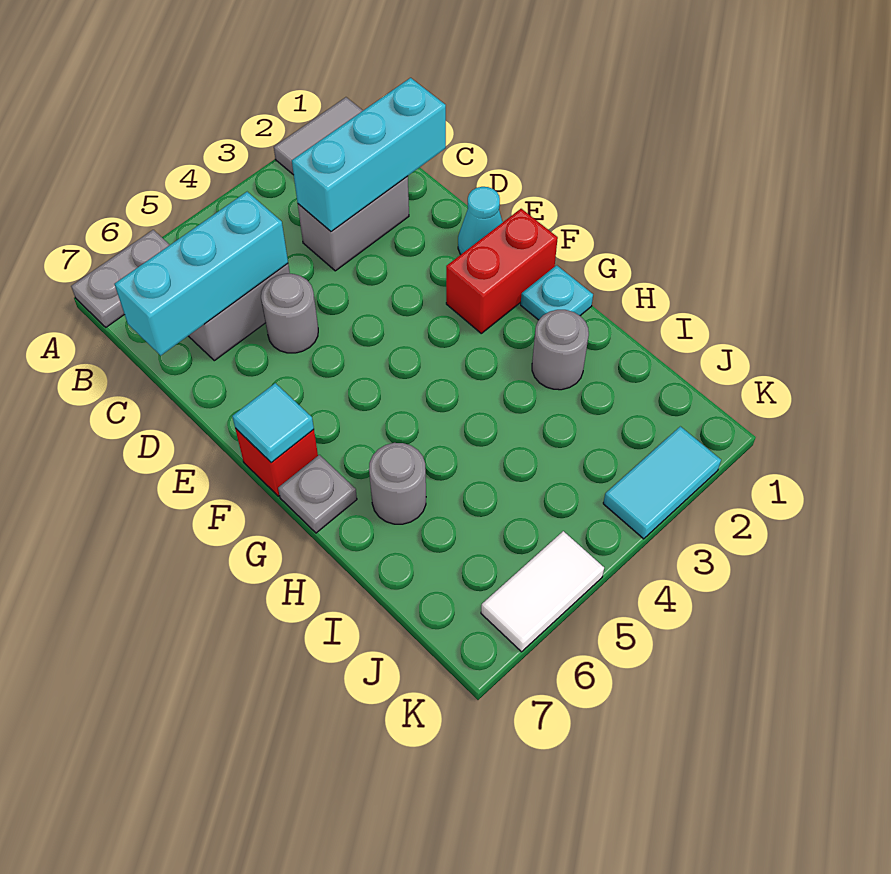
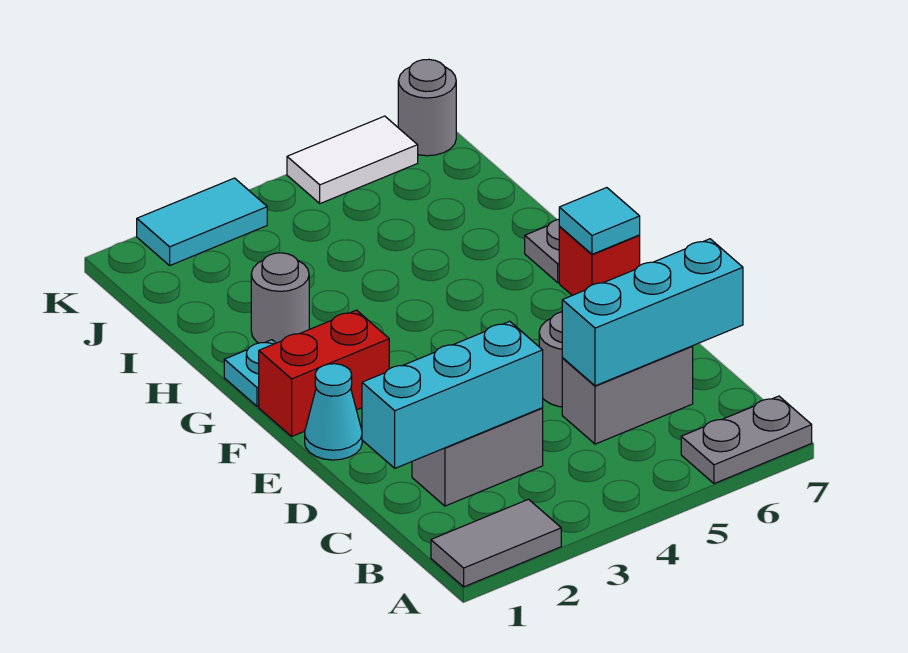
grey 1x1 round brick [369,443,426,524] -> grey 1x1 round brick moved to [398,59,456,156]

